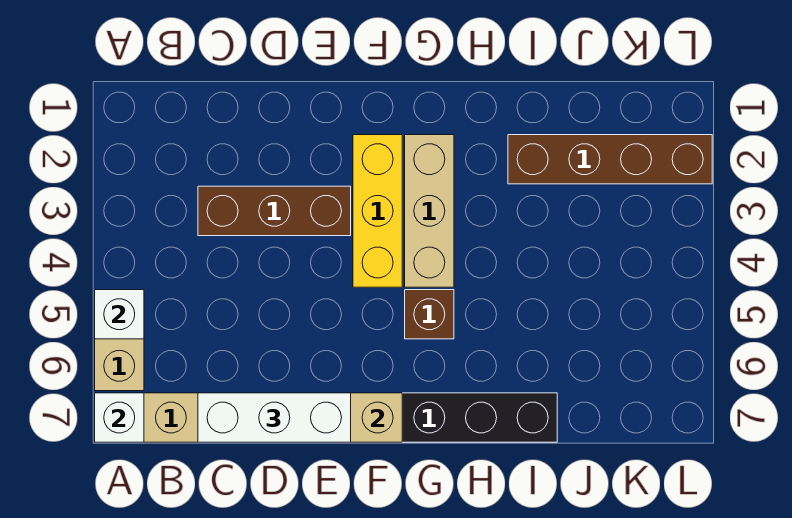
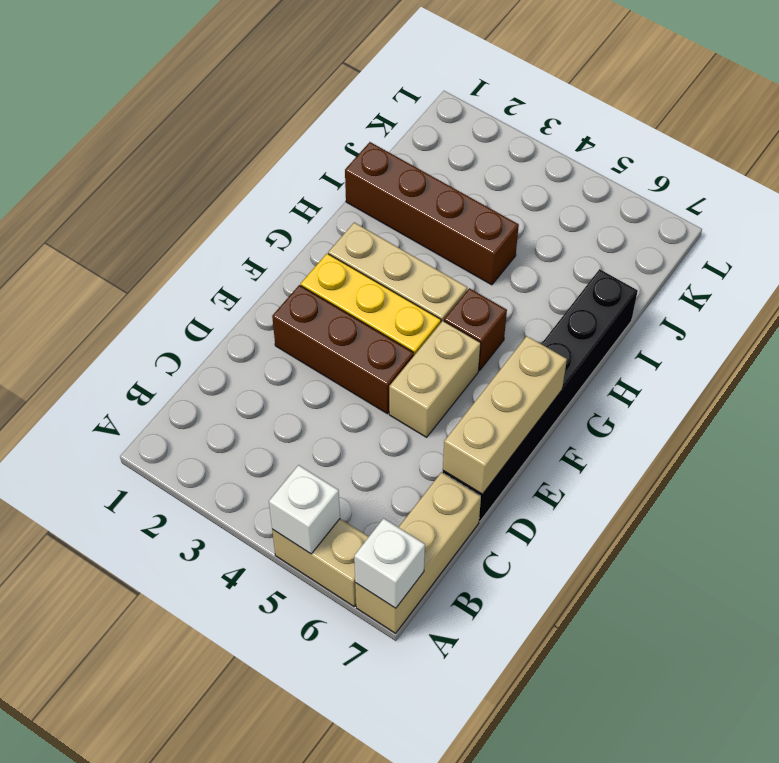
brown 1x3 brick [198,186,351,236] -> brown 1x3 brick turned to [272,285,414,414]
white 1x3 brick [198,393,351,442] -> none
none -> tan 1x2 brick [389,321,481,437]
brown 1x4 brick [508,135,712,184] -> brown 1x4 brick turned to [345,142,519,285]

